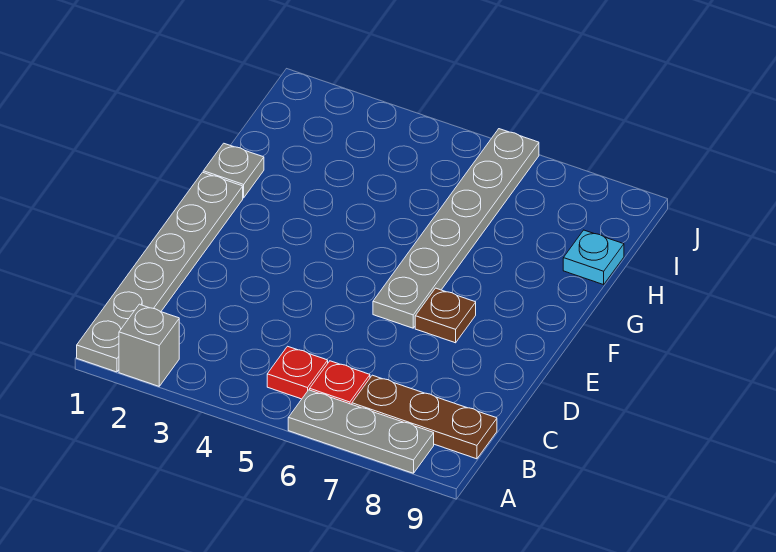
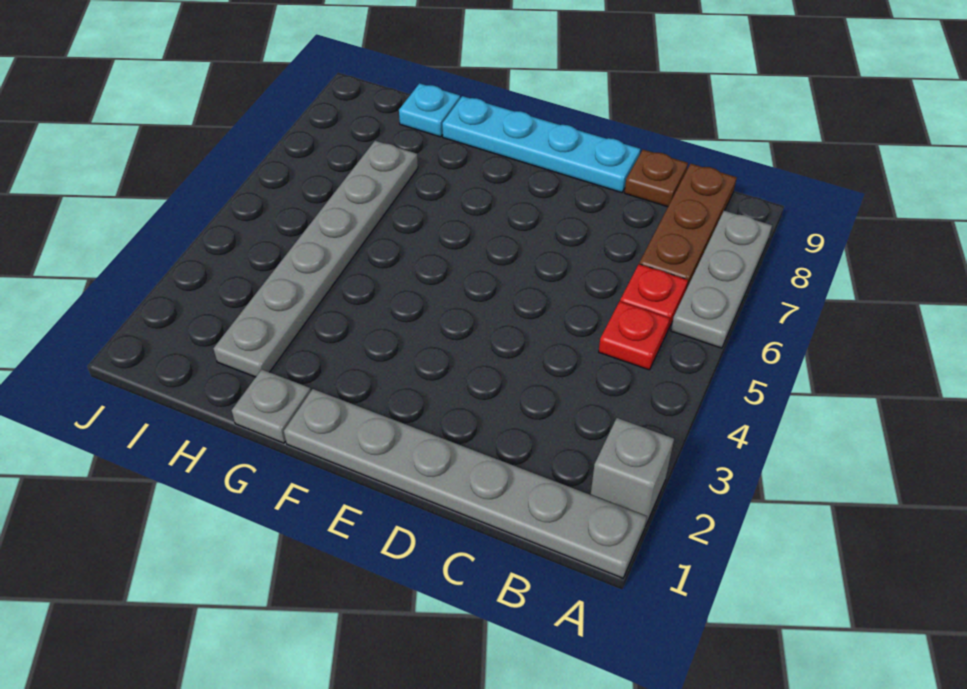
none -> cyan 1x4 plate [442,96,640,193]
grey 1x6 plate [373,129,539,328] -> grey 1x6 plate turned to [213,141,418,377]
brown 1x1 plate [415,288,476,343] -> brown 1x1 plate moved to [625,150,688,207]

